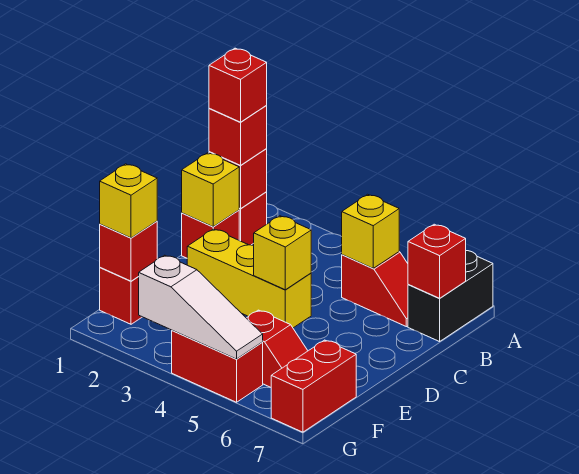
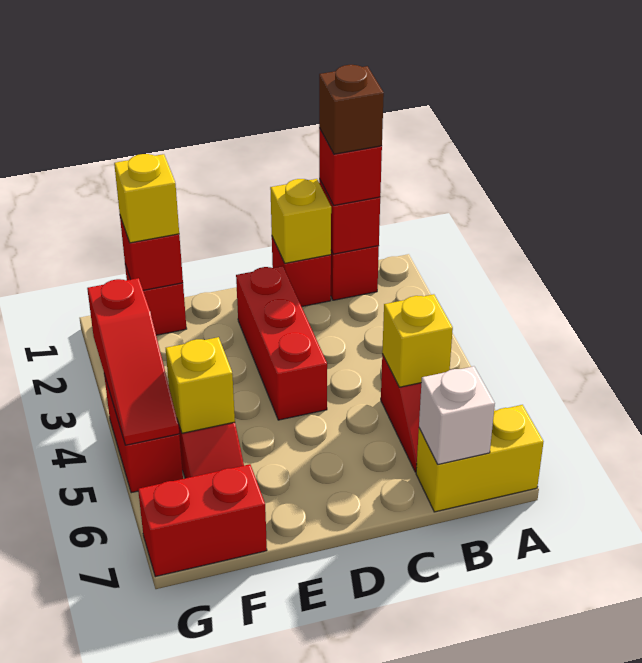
black 1x2 brick [408,251,493,342] -> yellow 1x2 brick [416,405,544,512]
red 1x1 brick [209,48,267,122] -> brown 1x1 brick [319,65,384,154]
red 1x1 brick [408,224,466,298] -> white 1x1 brick [419,366,495,464]
yellow 1x3 brick [187,229,311,328] -> red 1x3 brick [236,266,327,420]
yellow 1x1 brick [254,216,311,290] -> yellow 1x1 brick moved to [166,337,235,433]
white 1x3 slope [139,255,263,359] -> red 1x3 slope [87,278,179,445]

